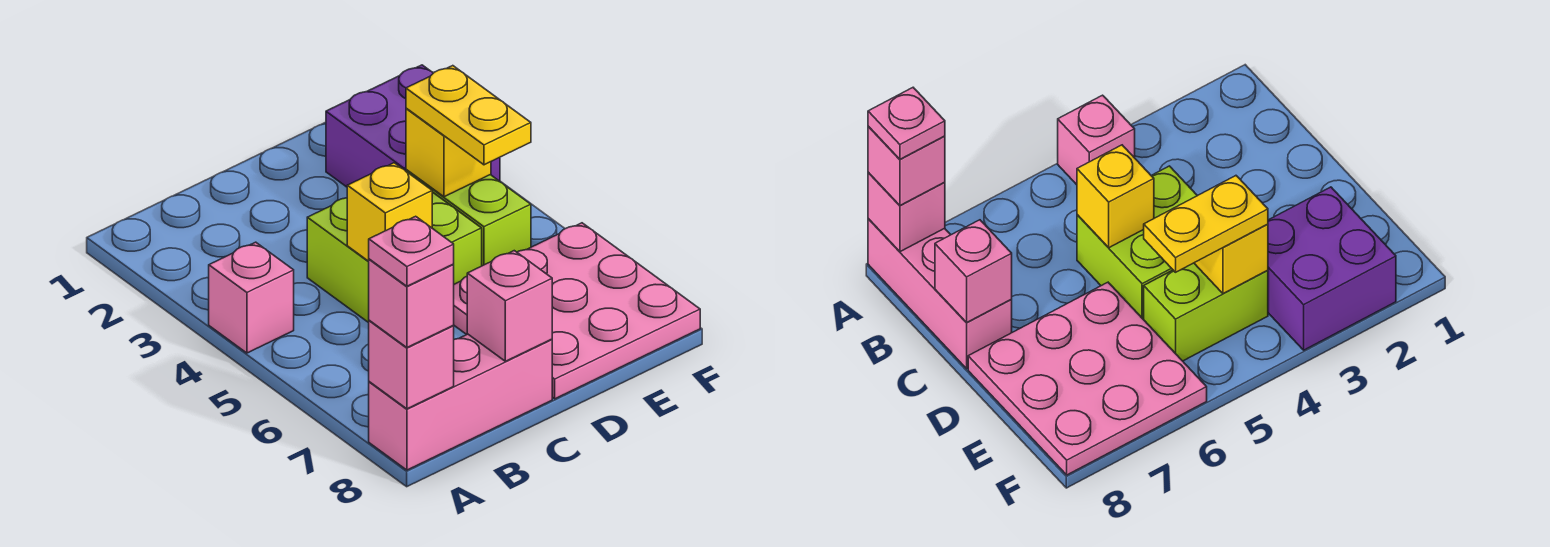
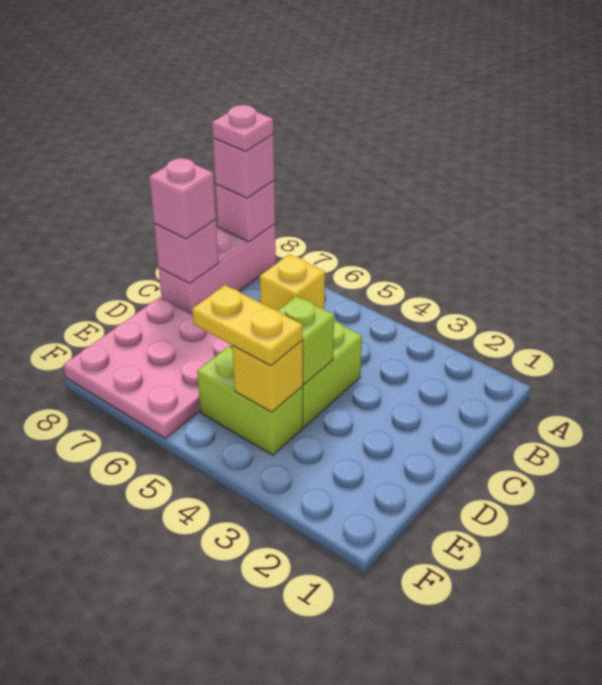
pink 1x1 brick [209,242,294,353] -> pink 1x1 brick moved to [149,158,216,239]
none -> lime 1x1 brick [278,296,334,384]
purple 2x2 brick [326,65,500,187] -> none

